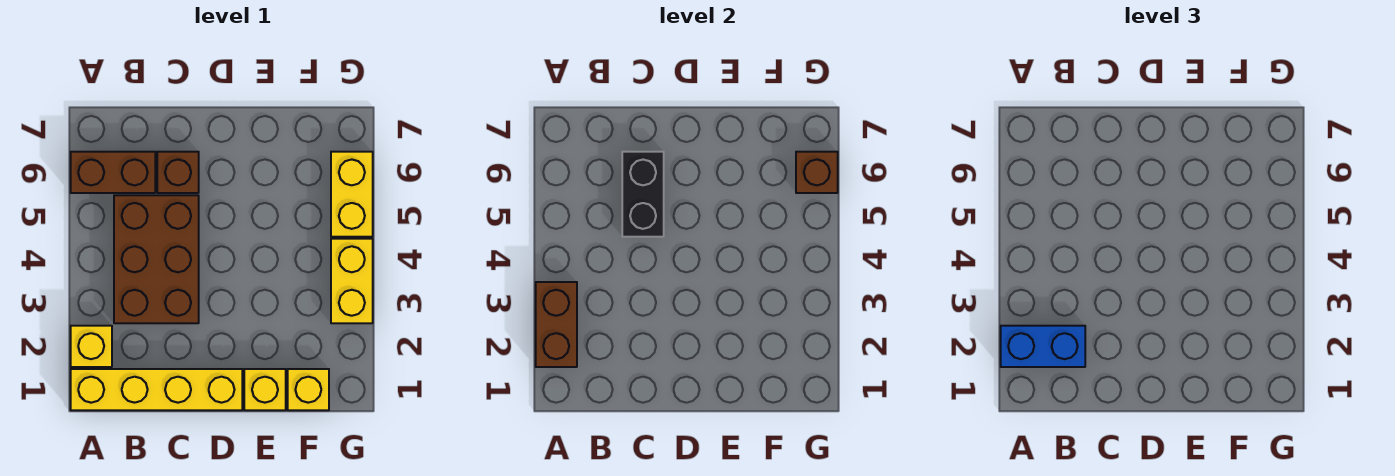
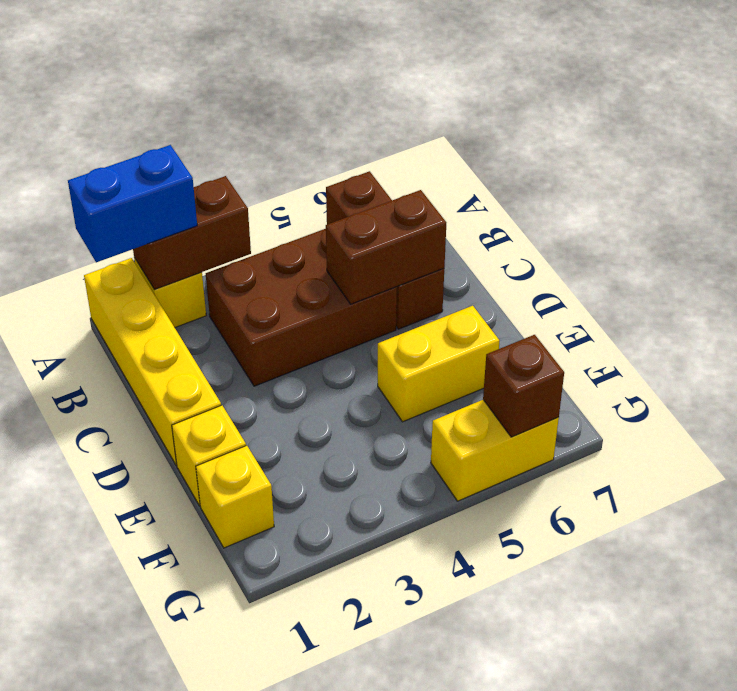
blue 1x2 brick [1001,326,1085,367] -> blue 1x2 brick turned to [68,145,197,262]
black 1x2 brick [622,152,664,237] -> brown 1x2 brick [326,190,446,304]
yellow 1x2 brick [331,239,373,323] -> yellow 1x2 brick moved to [378,306,500,422]

